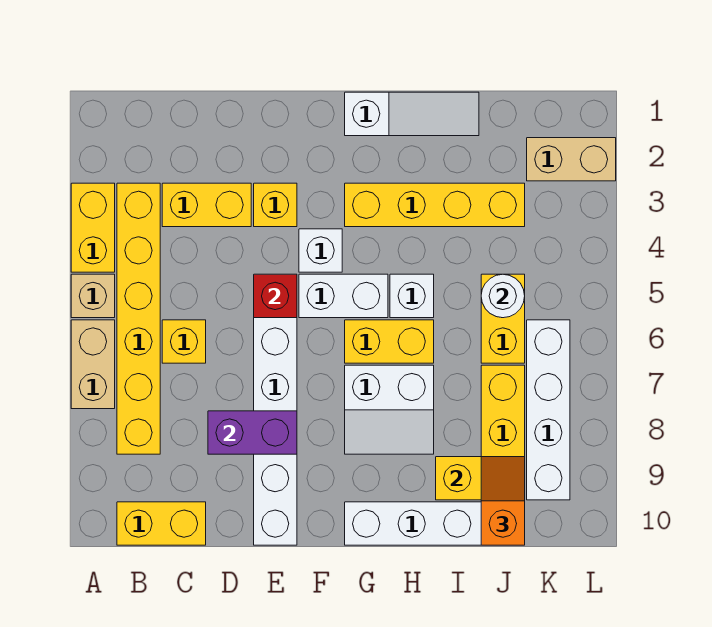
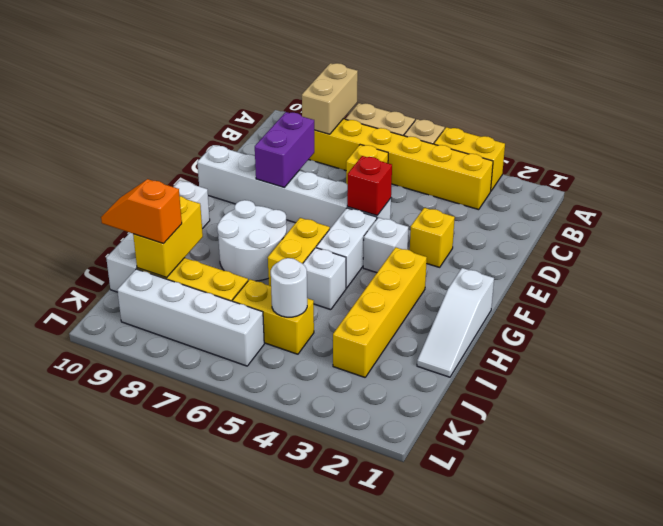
yellow 1x2 brick [117,502,206,545] -> none
yellow 1x2 brick [162,183,251,227] -> none
white 2x2 slope [345,365,434,454] -> white 2x2 round brick [217,200,287,281]
orange 1x2 slope [481,457,525,545] -> orange 1x2 slope turned to [101,179,182,244]
tan 1x2 brick [527,138,616,181] -> tan 1x2 brick moved to [302,63,358,134]

